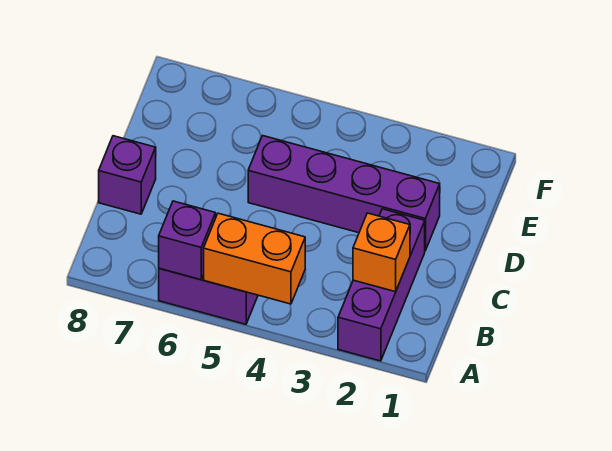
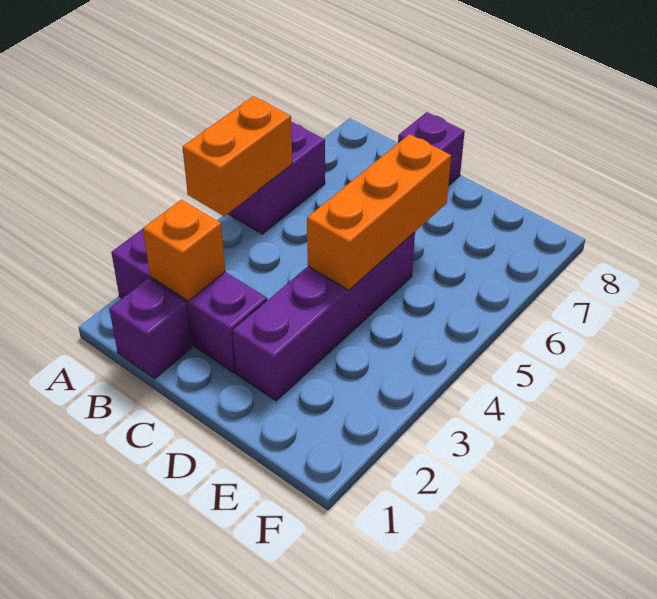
purple 1x1 brick [159,201,216,280] -> purple 1x1 brick moved to [109,279,192,379]
none -> orange 1x3 brick [307,134,451,290]

